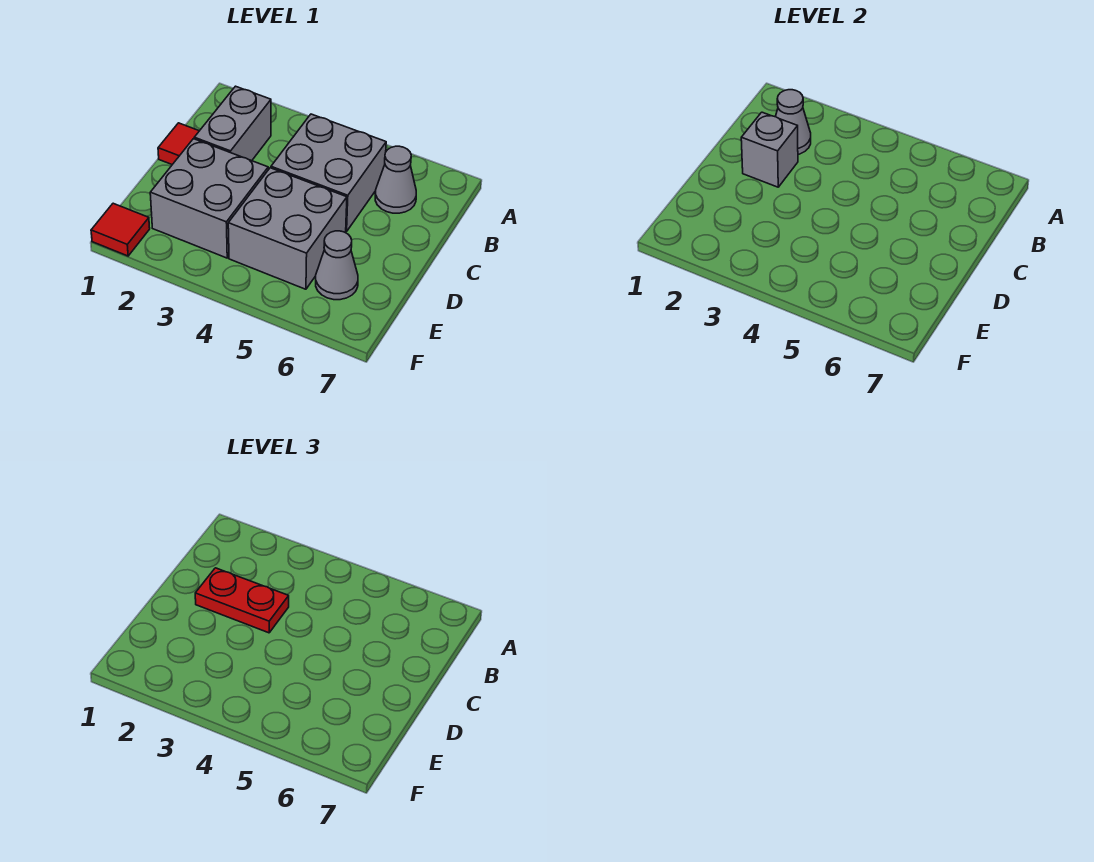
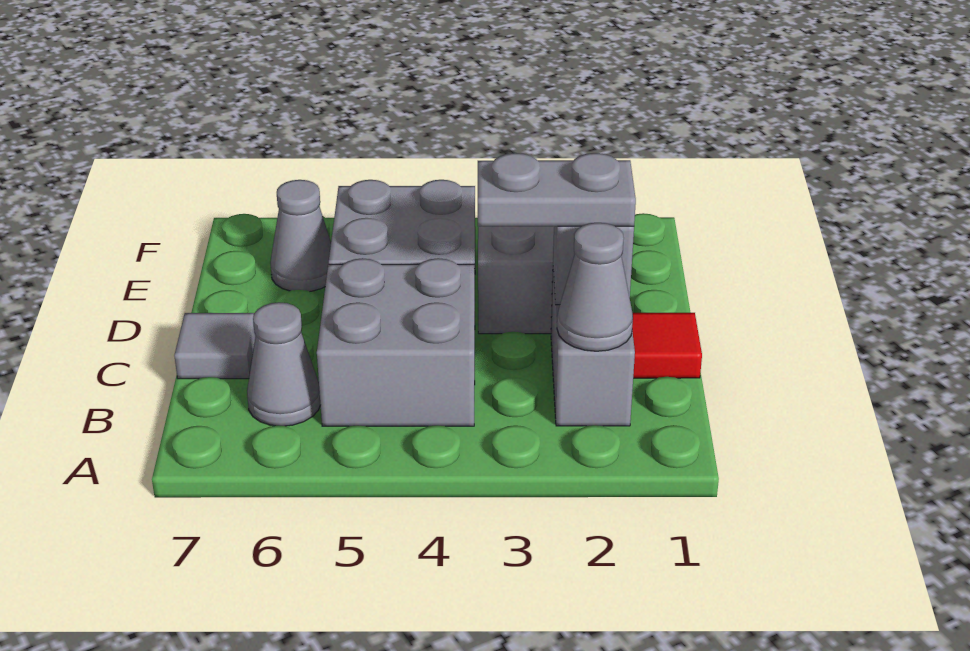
red 1x2 plate [195,568,289,633] -> grey 1x2 plate [478,153,636,226]
none -> grey 1x1 tile [174,313,256,379]
red 1x1 tile [91,203,150,256] -> none

